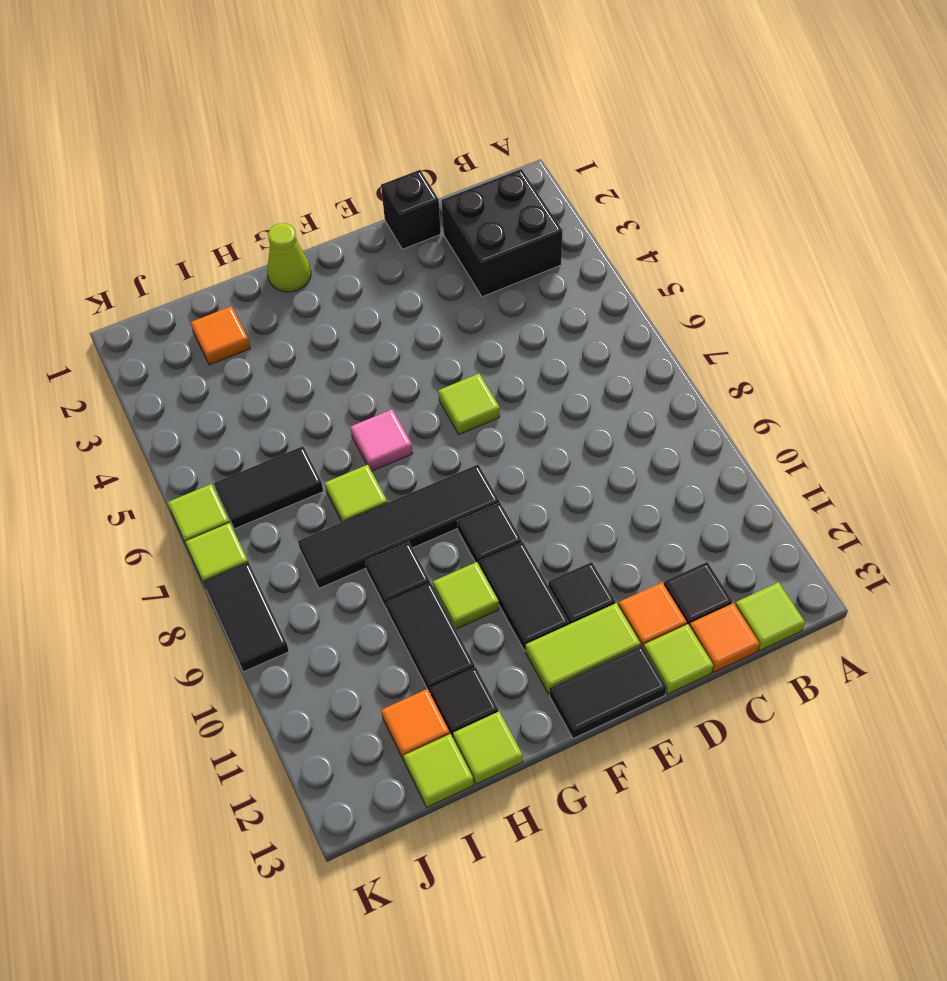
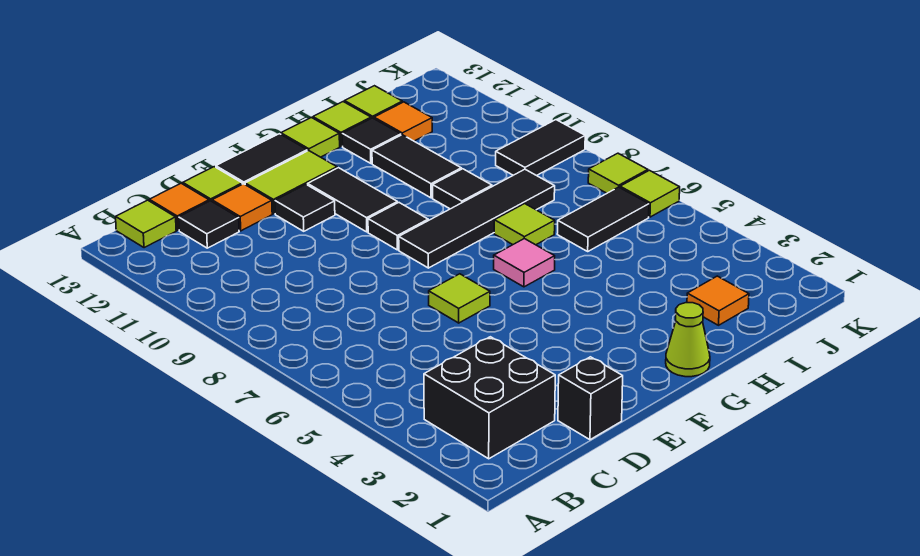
lime 1x1 tile [433,562,499,629] -> lime 1x1 tile moved to [281,118,340,157]
black 1x2 tile [203,562,289,672] -> black 1x2 tile turned to [496,120,585,176]

